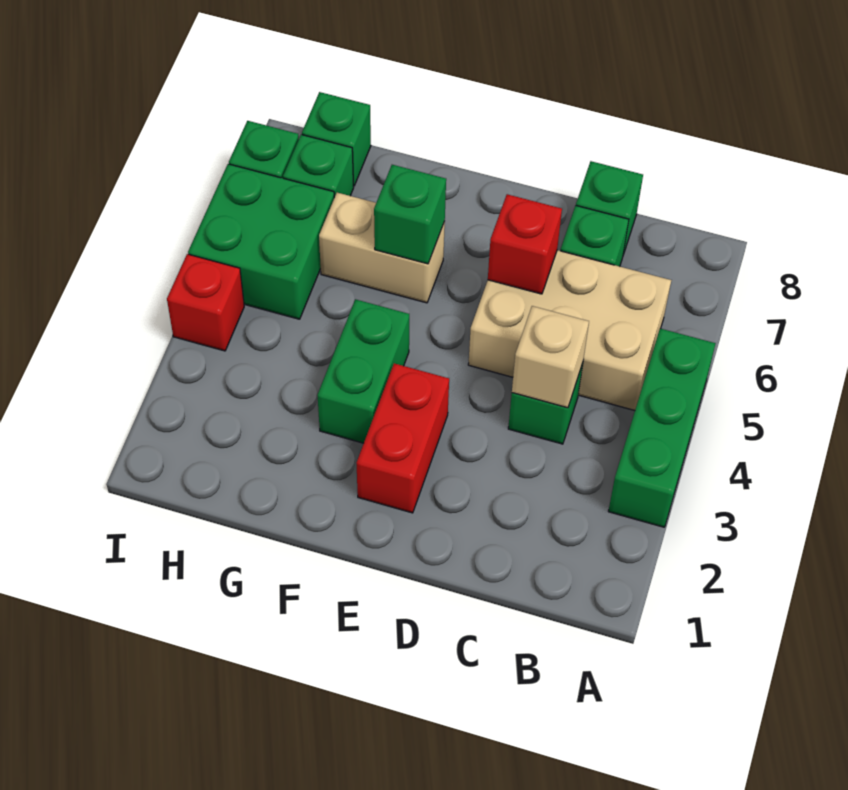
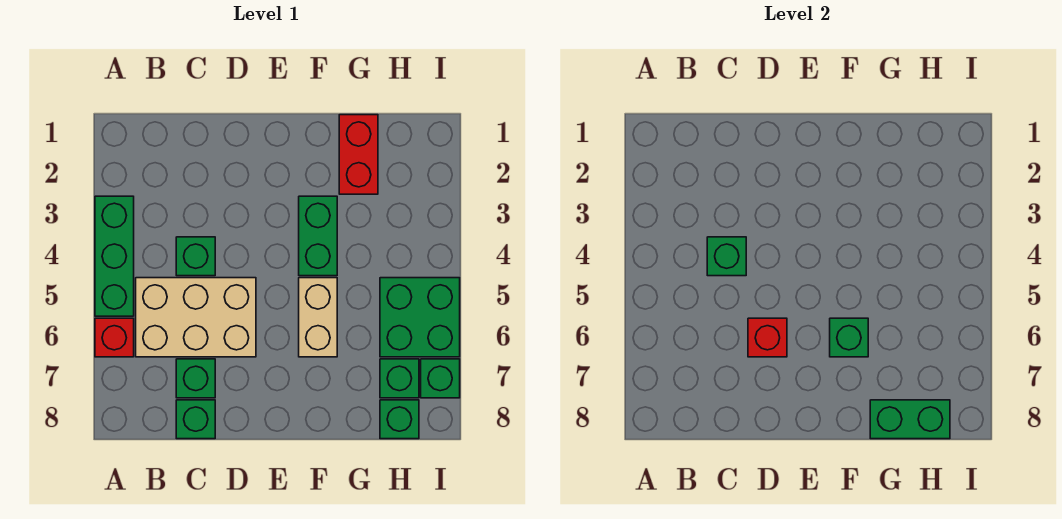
tan 1x1 brick [512,306,589,408] -> green 1x1 brick [707,237,746,276]
red 1x2 brick [357,363,449,513] -> red 1x2 brick moved to [339,115,378,194]
tan 1x2 brick [319,193,445,303] -> tan 1x2 brick turned to [299,278,337,357]
none -> green 1x2 brick [870,400,950,439]
red 1x1 brick [167,254,244,351] -> red 1x1 brick moved to [95,318,134,357]

